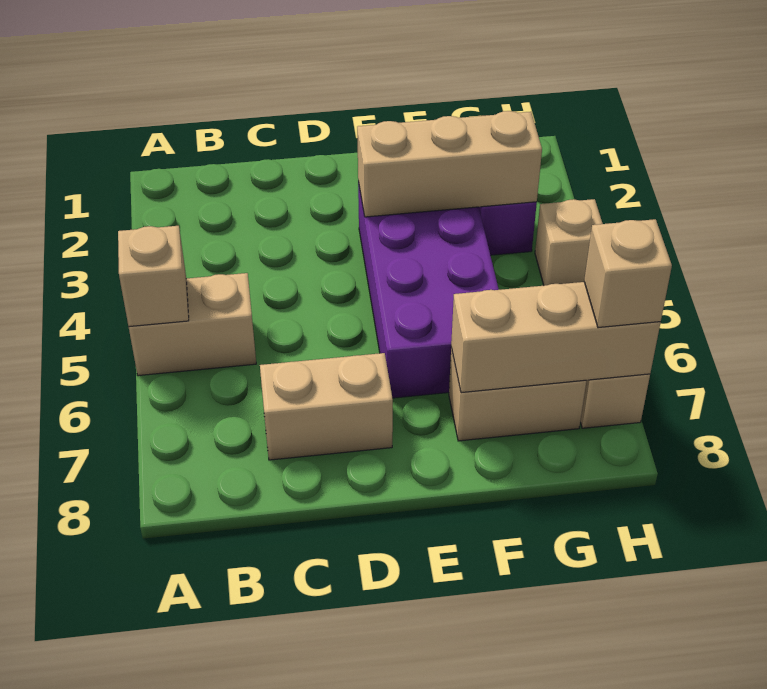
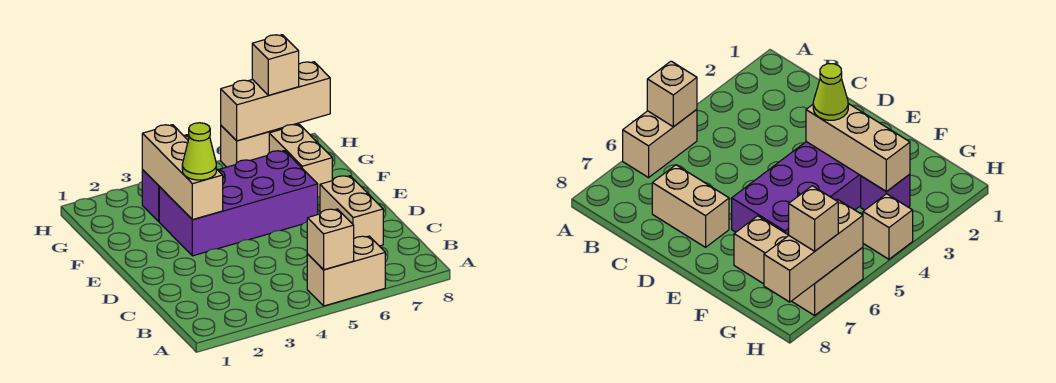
tan 1x2 brick [129,273,256,376] -> tan 1x2 brick turned to [307,236,385,306]
none -> lime 1x1 cone [182,123,216,180]
tan 1x3 brick [451,282,661,393] -> tan 1x3 brick turned to [221,62,330,141]

